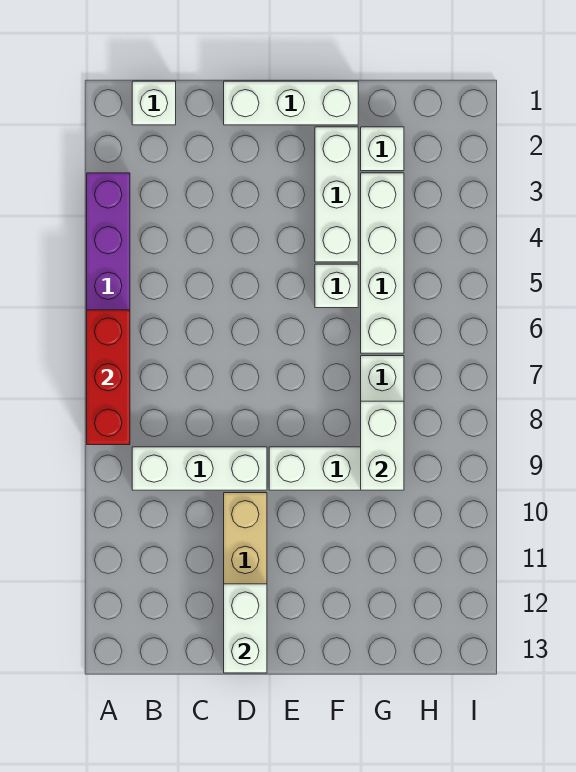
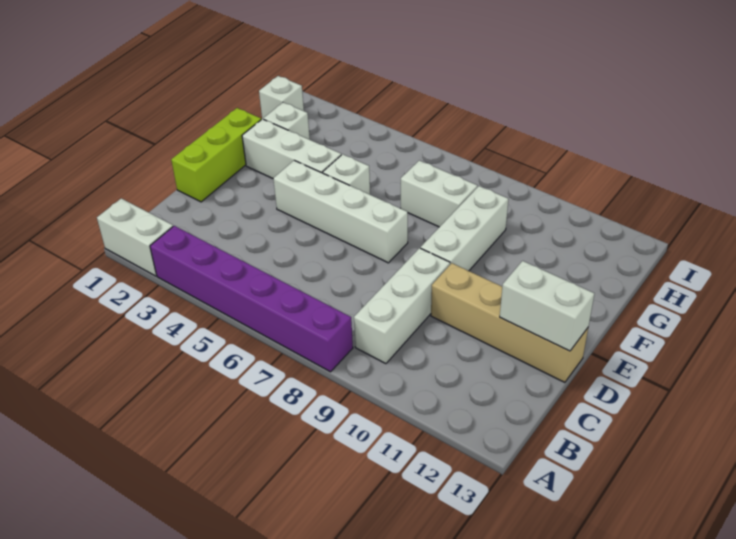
red 1x3 brick [87,310,130,445] -> none
white 1x1 brick [132,81,176,125] -> white 1x1 brick moved to [259,76,304,119]
white 1x3 brick [224,81,358,125] -> lime 1x3 brick [171,108,261,202]
white 1x4 brick [361,173,404,353] -> white 1x4 brick moved to [273,160,408,263]
white 1x2 brick [361,401,404,490] -> white 1x2 brick moved to [97,198,173,276]

